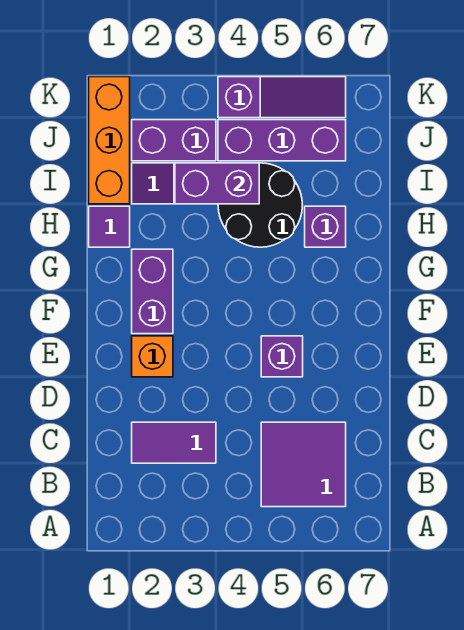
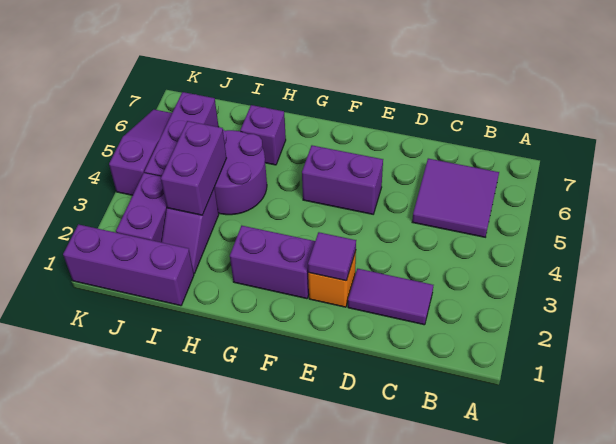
purple 1x2 tile [132,422,216,463] -> purple 1x2 tile turned to [348,269,433,325]
purple 1x1 brick [261,336,303,377] -> purple 1x2 brick [302,145,383,214]
purple 1x1 tile [89,206,130,247] -> purple 1x1 tile moved to [308,232,356,281]
black 2x2 round brick [218,163,302,247] -> purple 2x2 round brick [214,130,267,215]
orange 1x3 brick [89,77,130,204] -> purple 1x3 brick [63,224,194,306]

